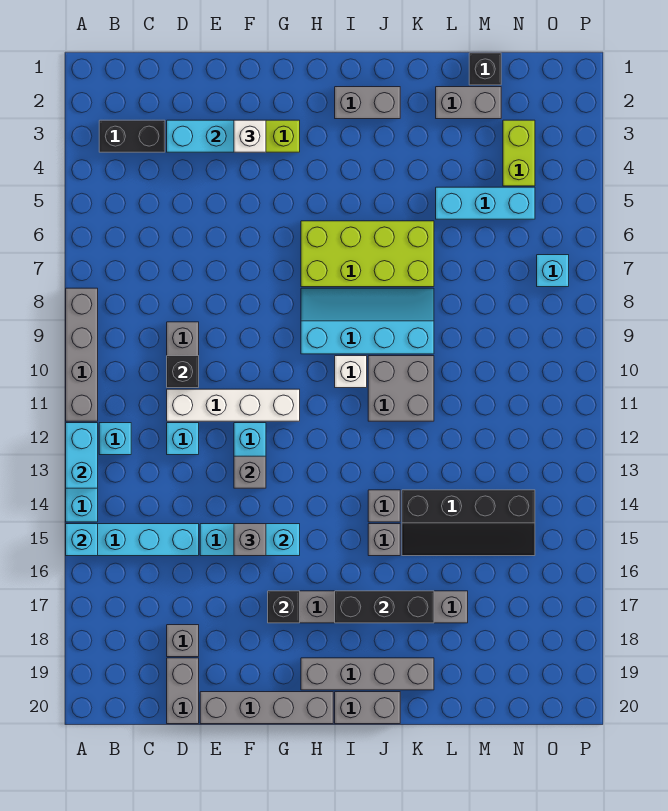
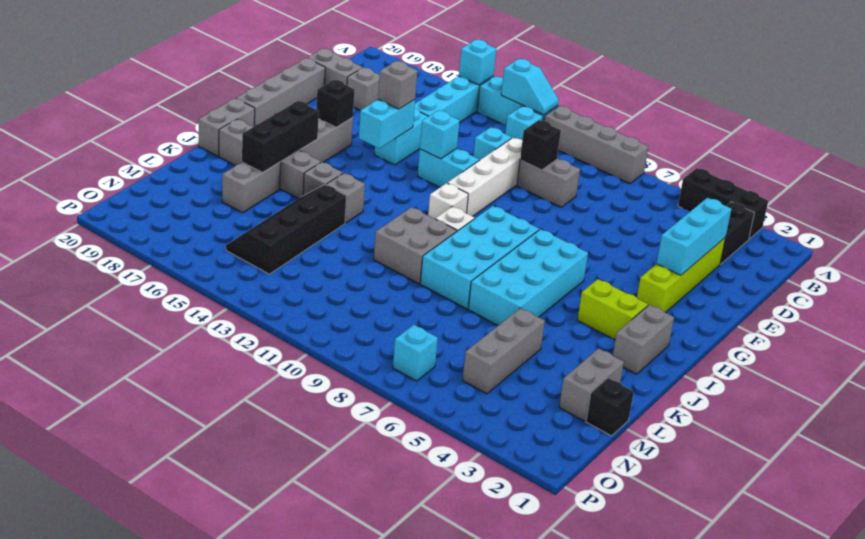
none -> black 1x3 brick [678,168,768,239]
cyan 1x2 brick [66,423,98,488] -> cyan 1x2 slope [501,59,559,115]
white 1x1 brick [234,120,266,152] -> white 1x1 brick moved to [428,183,468,219]
grey 1x1 brick [234,456,266,488] -> cyan 1x1 brick [420,110,460,159]
lime 2x4 brick [301,221,434,287] -> cyan 2x4 brick [468,229,588,325]
cyan 2x4 slope [301,288,434,354] -> cyan 2x4 brick [420,206,539,309]
grey 1x4 brick [301,658,434,690] -> grey 1x4 brick turned to [219,119,321,199]
cyan 1x3 brick [436,187,535,219] -> grey 1x3 brick [463,308,545,394]
lime 1x2 brick [503,120,535,186] -> lime 1x2 brick moved to [578,279,648,340]

